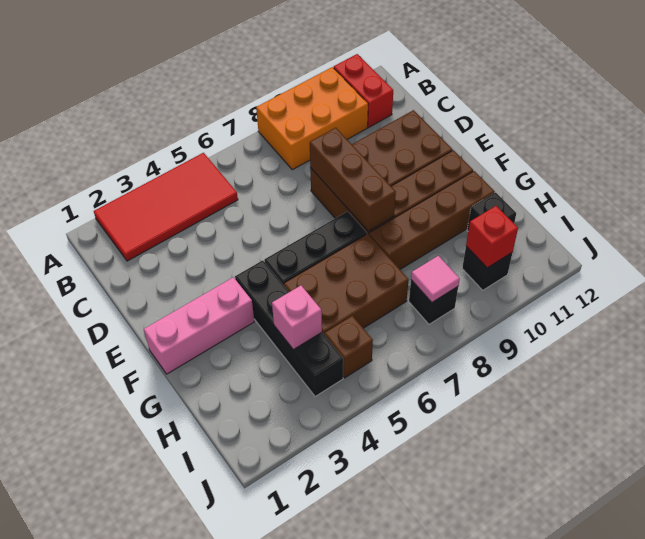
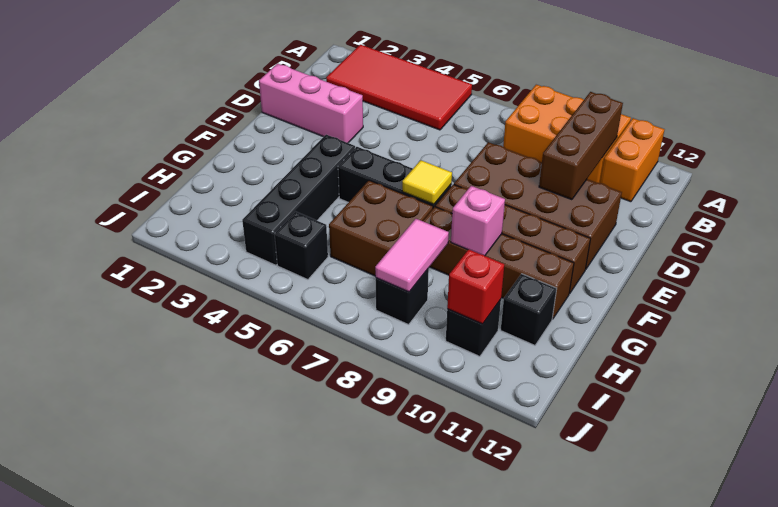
red 1x2 brick [334,54,393,127] -> orange 1x2 brick [600,118,665,202]
brown 1x3 brick [310,128,396,231] -> brown 1x3 brick moved to [539,92,623,200]
pink 1x3 brick [144,277,254,374] -> pink 1x3 brick moved to [259,64,363,143]
none -> yellow 1x1 tile [402,160,452,204]
brown 2x3 brick [284,234,408,334] -> brown 2x2 brick [329,180,433,276]
pink 1x1 brick [272,286,322,349] -> pink 1x1 brick moved to [451,186,505,256]
brown 1x1 brick [324,316,373,378] -> black 1x1 brick [274,212,328,280]
pink 1x1 tile [411,256,459,302] -> pink 1x2 tile [375,219,449,292]

